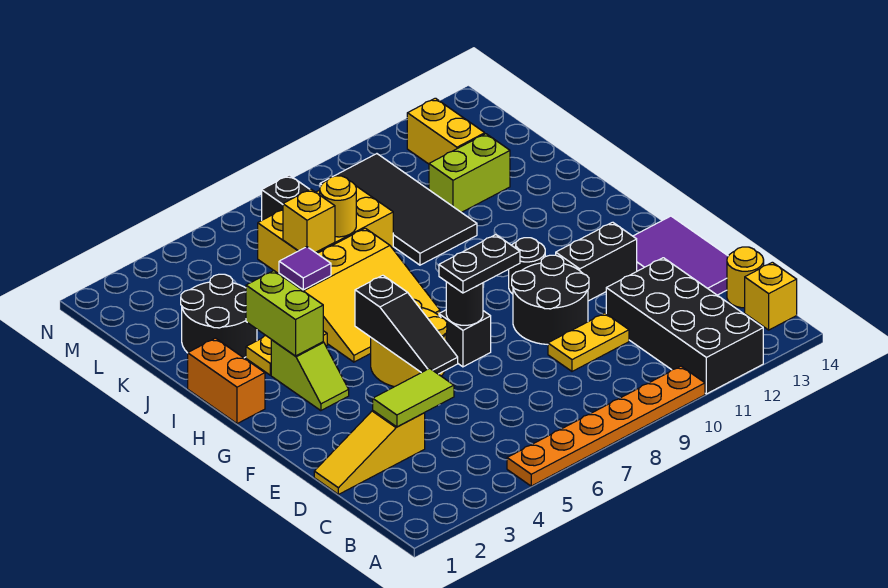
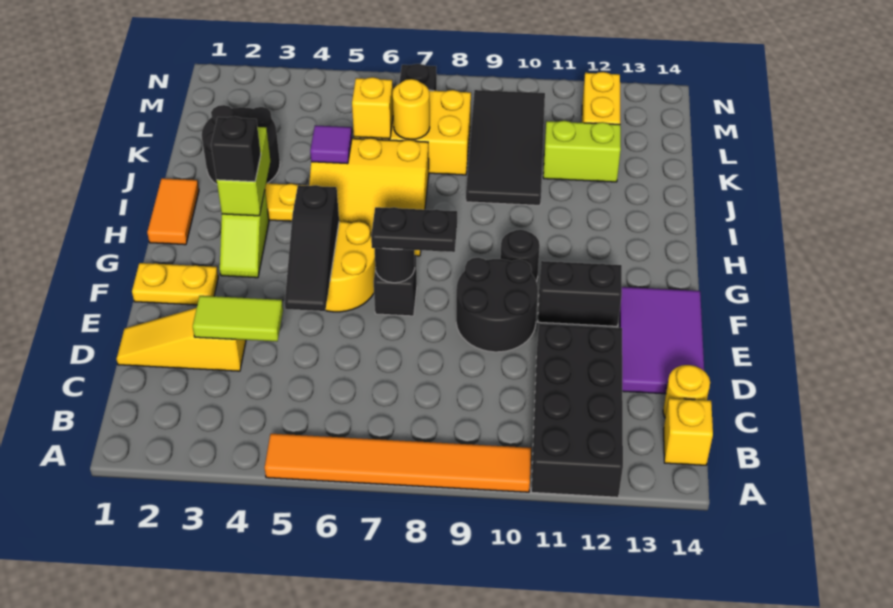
orange 1x6 plate [507,366,705,486] -> orange 1x6 tile [265,434,531,492]
yellow 1x2 plate [548,313,629,371] -> yellow 1x2 plate moved to [132,263,218,305]
orange 1x2 brick [188,338,265,424] -> orange 1x2 tile [147,178,199,245]
none -> black 1x1 brick [211,116,261,182]

